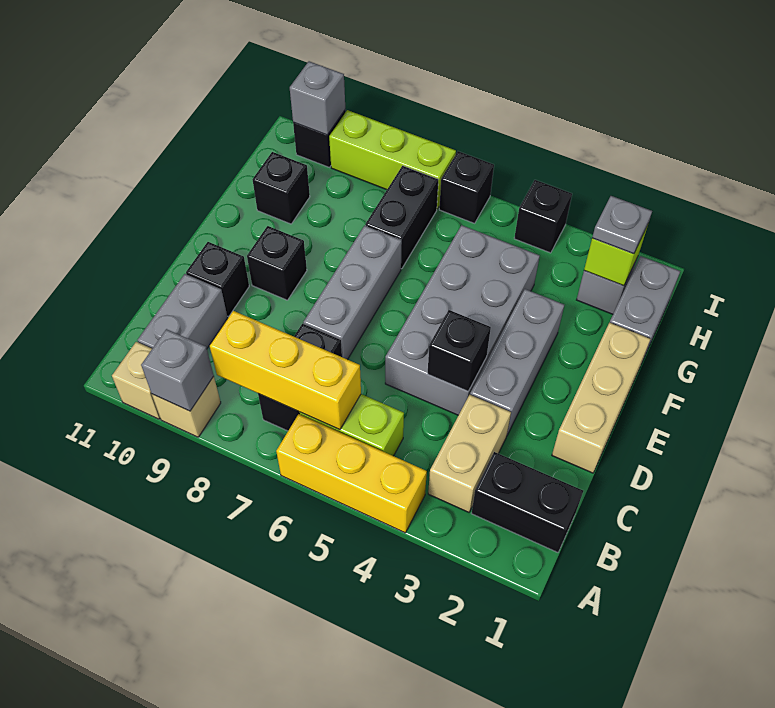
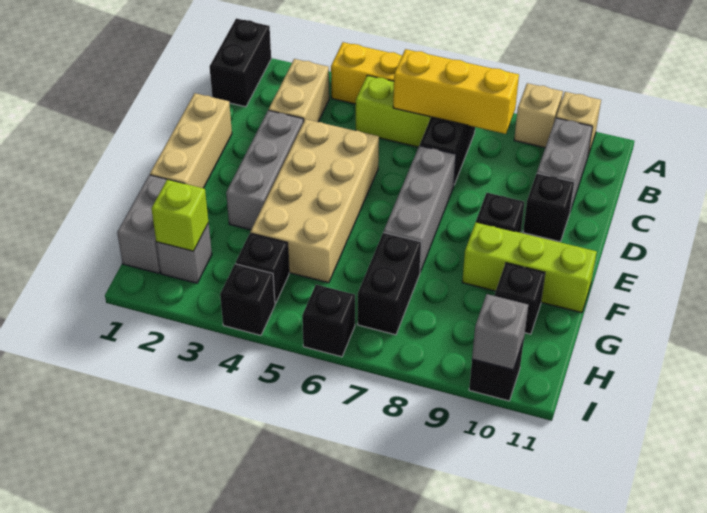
grey 1x1 brick [141,329,214,411] -> none
black 1x2 brick [471,452,583,552] -> black 1x2 brick turned to [209,18,271,107]
grey 2x4 brick [385,225,540,415] -> tan 2x4 brick [251,119,379,283]
black 1x1 brick [428,310,491,391] -> black 1x1 brick moved to [236,233,289,304]
grey 1x1 plate [592,196,652,254] -> none
lime 1x3 brick [329,110,456,209] -> lime 1x3 brick moved to [462,222,597,313]

